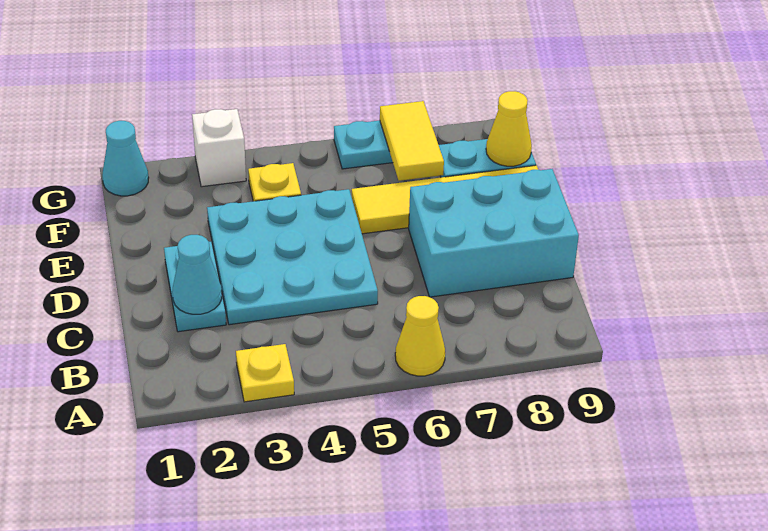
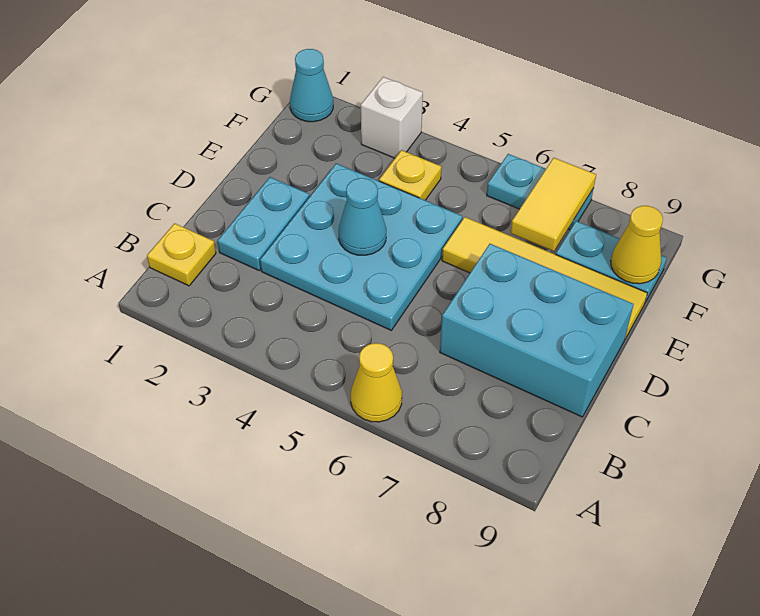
yellow 1x1 plate [236,344,294,402] -> yellow 1x1 plate moved to [147,223,216,286]
cyan 1x1 cone [172,235,222,314] -> cyan 1x1 cone moved to [339,178,386,255]

